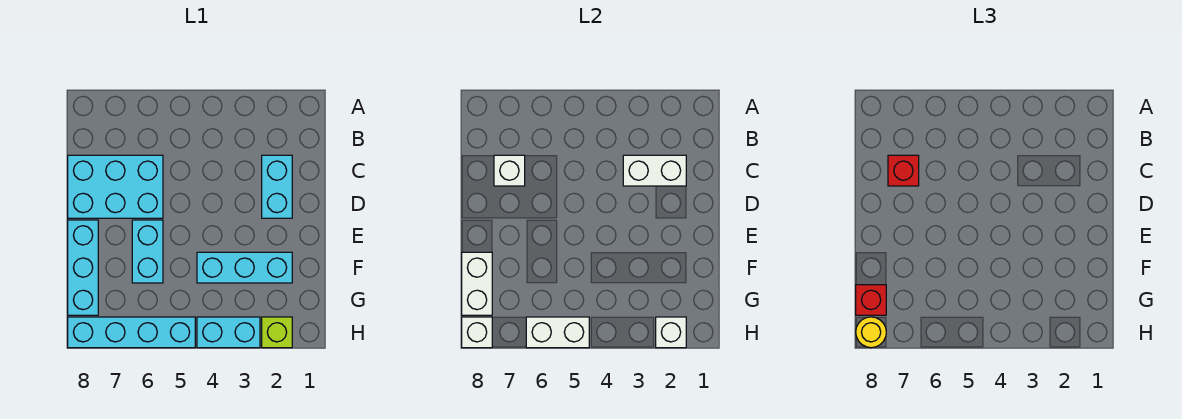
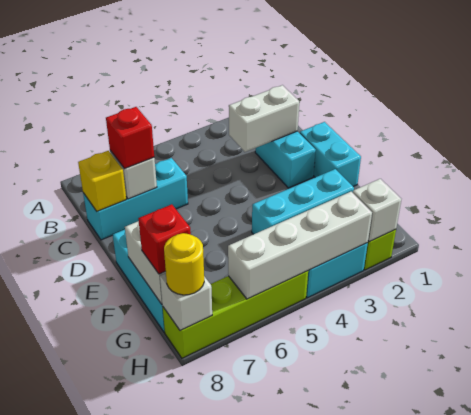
cyan 2x3 brick [68,155,163,218] -> cyan 1x3 brick [83,158,188,240]
none -> yellow 1x1 brick [78,151,126,211]
cyan 1x2 brick [132,220,163,283] -> cyan 1x2 brick moved to [300,122,361,187]
cyan 1x4 brick [68,317,195,348] -> lime 1x4 brick [163,271,308,358]
white 1x2 brick [526,317,589,348] -> white 1x4 brick [228,192,372,299]

